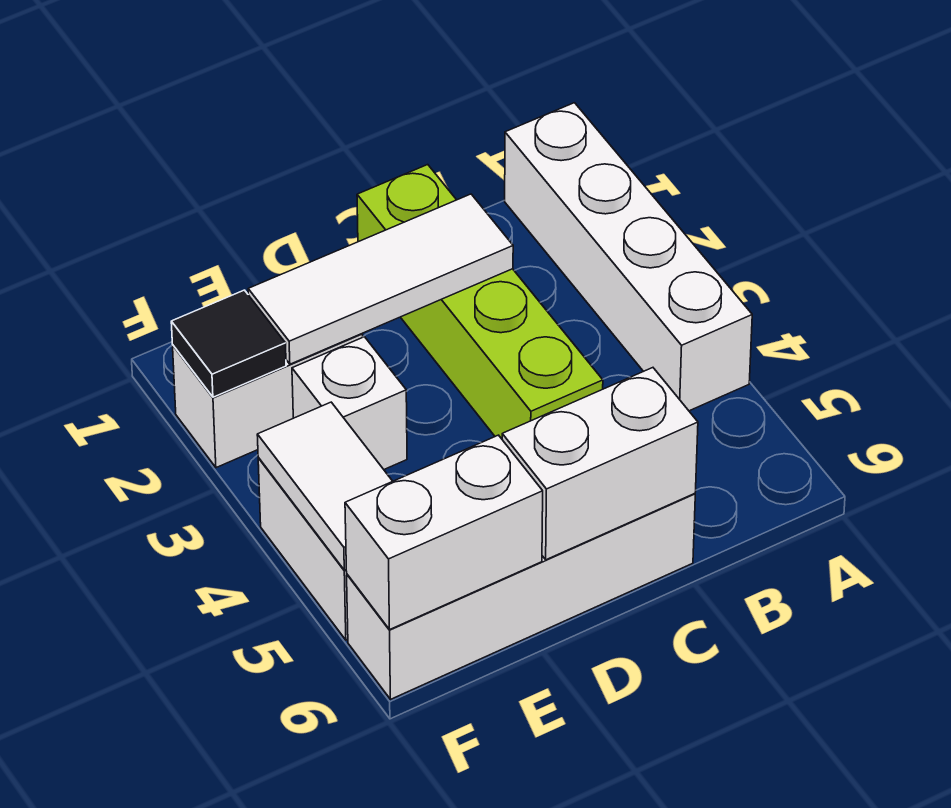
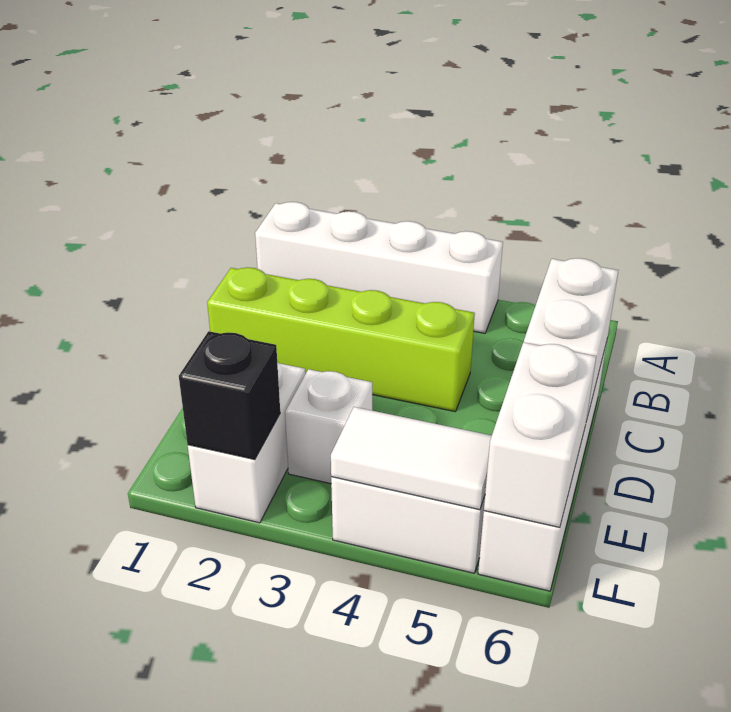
white 1x3 tile [248,194,513,364] -> none
black 1x1 tile [171,290,286,397] -> black 1x1 brick [179,331,280,459]

